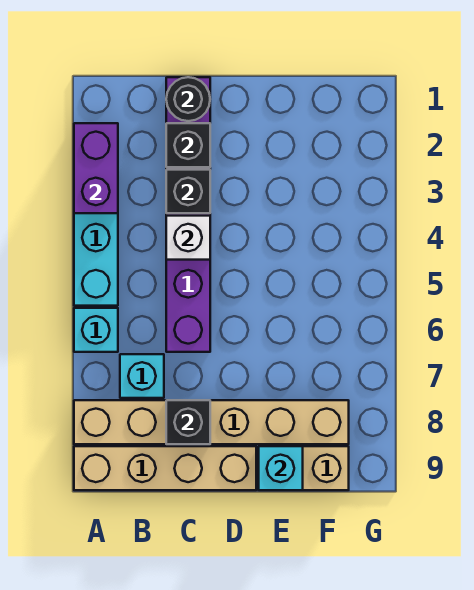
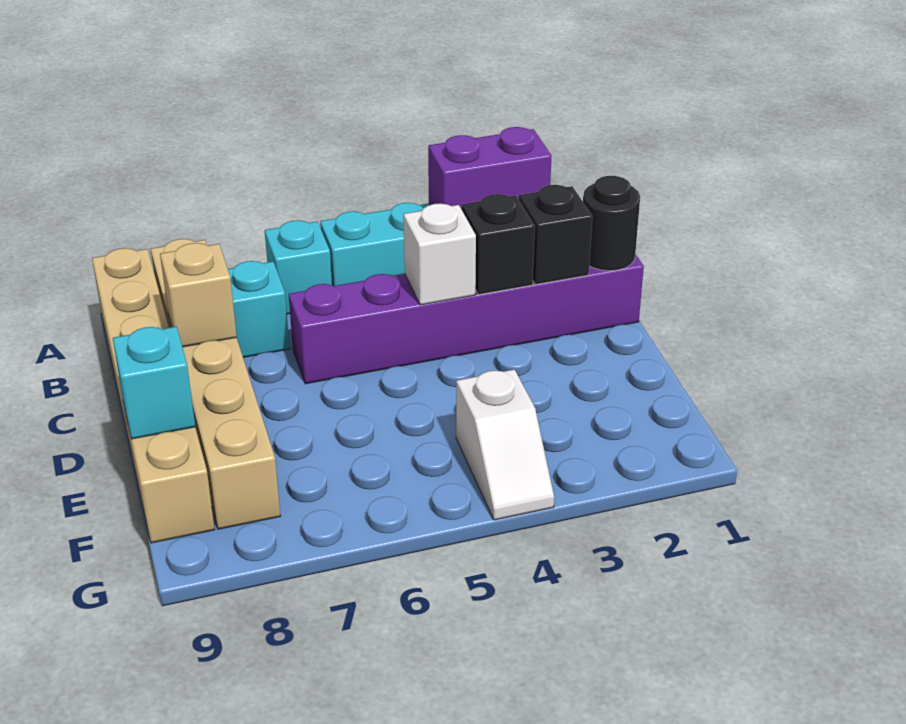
black 1x1 brick [166,400,210,444] -> tan 1x1 brick [160,243,237,347]
none -> white 1x2 slope [456,369,554,520]

